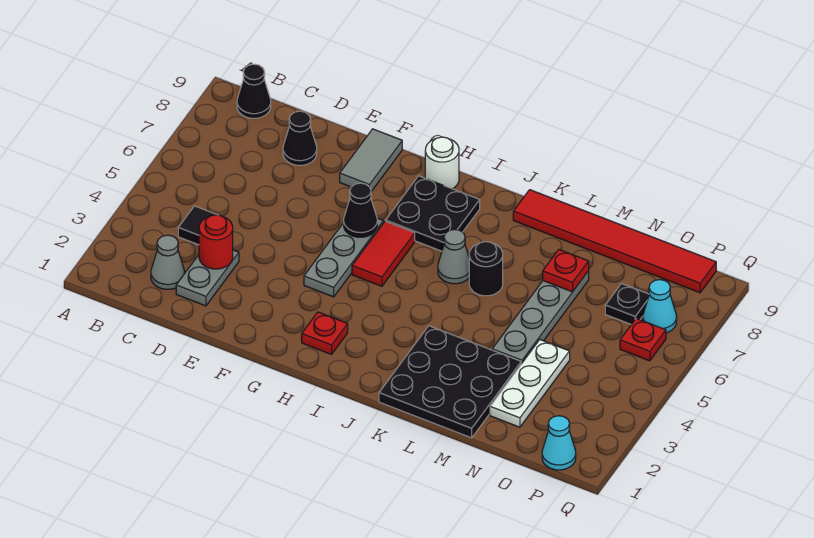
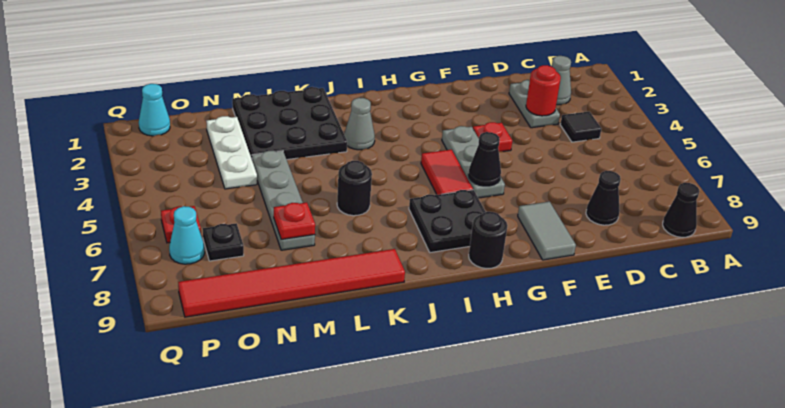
red 1x1 plate [302,312,348,354] -> red 1x1 plate moved to [473,122,512,152]
white 1x1 round brick [425,137,459,189] -> black 1x1 round brick [469,212,508,269]
grey 1x1 cone [438,229,469,284] -> grey 1x1 cone moved to [344,98,375,150]

